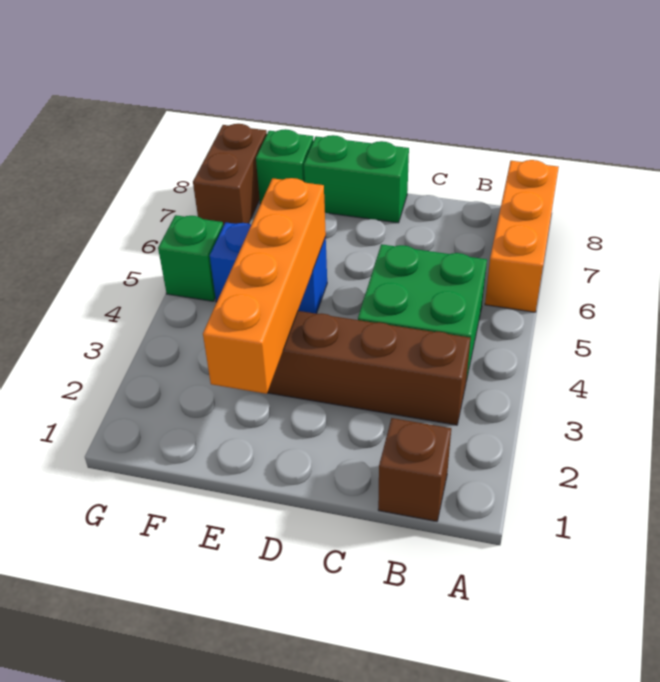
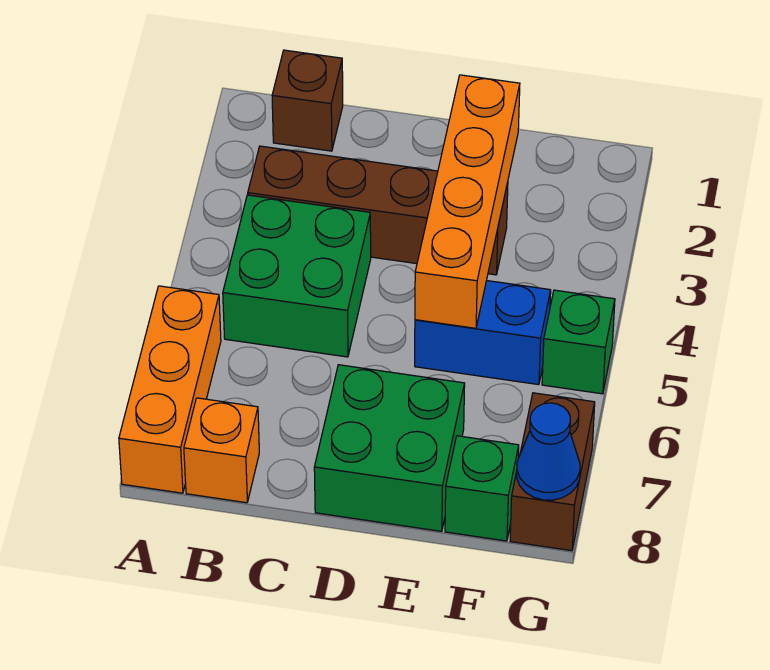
none -> orange 1x1 brick [184,398,259,503]
green 1x2 brick [304,135,409,223] -> green 2x2 brick [314,365,465,531]
none -> blue 1x1 cone [517,403,580,500]

